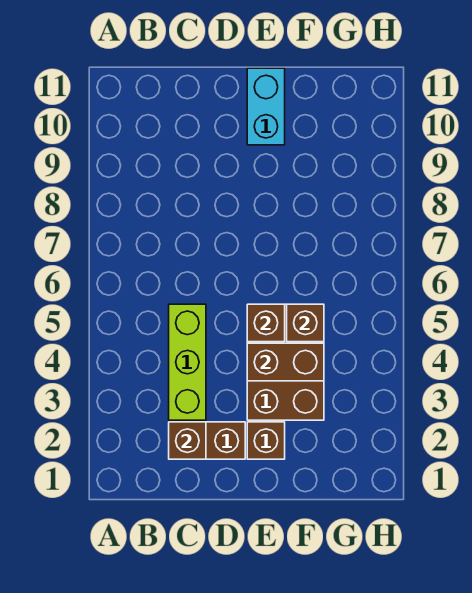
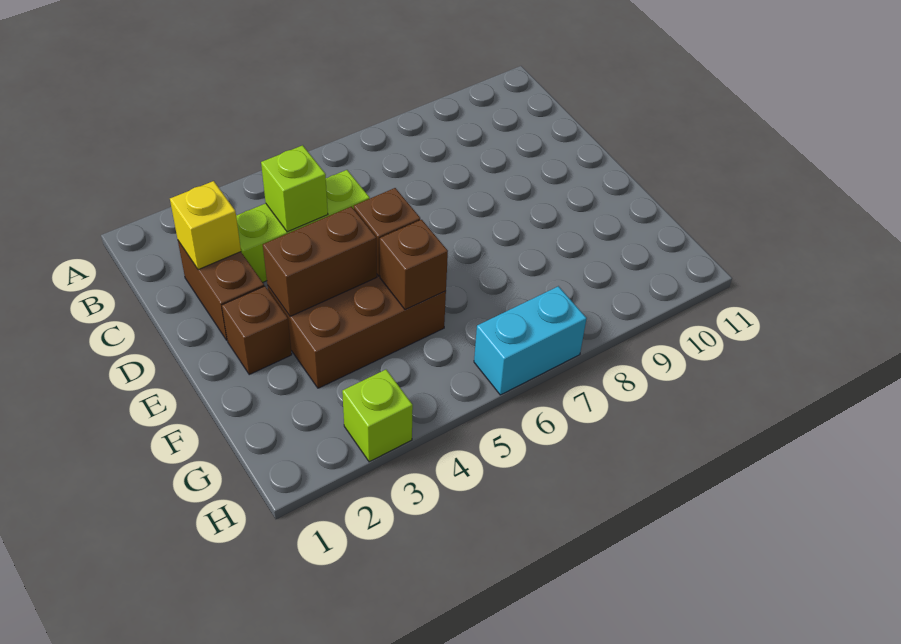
brown 1x1 brick [169,422,206,459] -> yellow 1x1 brick [170,181,241,270]
none -> lime 1x1 brick [261,145,328,232]
brown 1x2 brick [247,343,324,381] -> brown 1x2 brick turned to [263,207,377,316]
cyan 1x2 brick [247,68,285,145] -> cyan 1x2 brick moved to [474,286,587,395]
none -> lime 1x1 brick [342,370,413,462]

